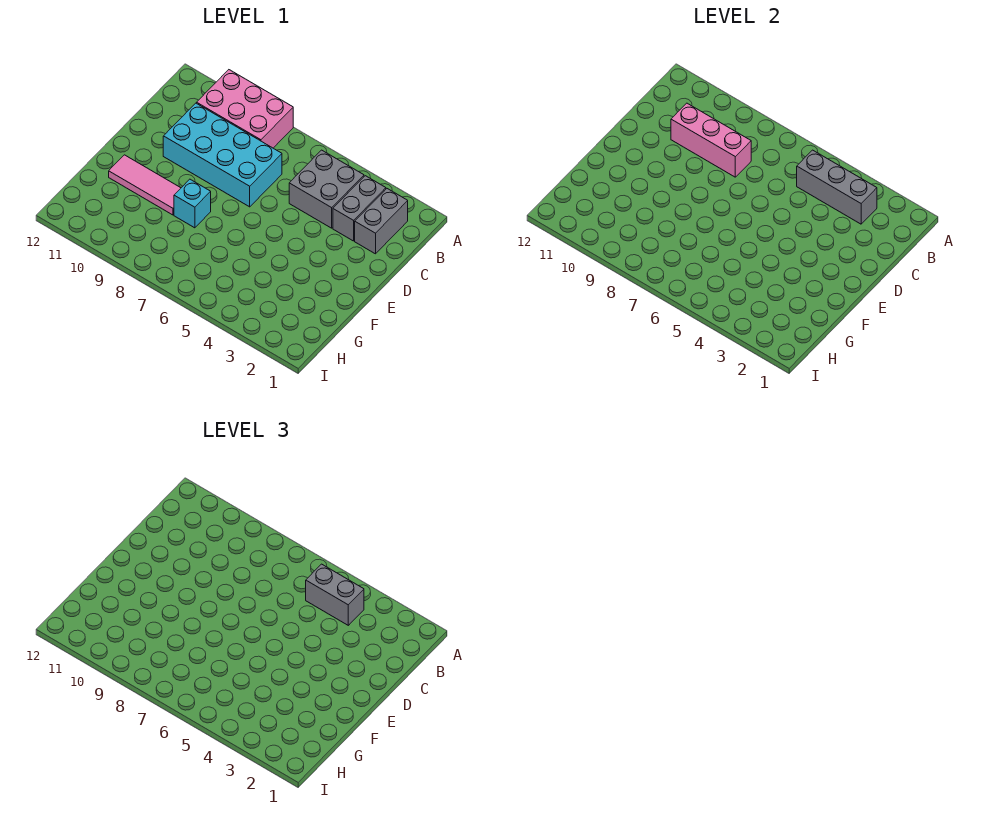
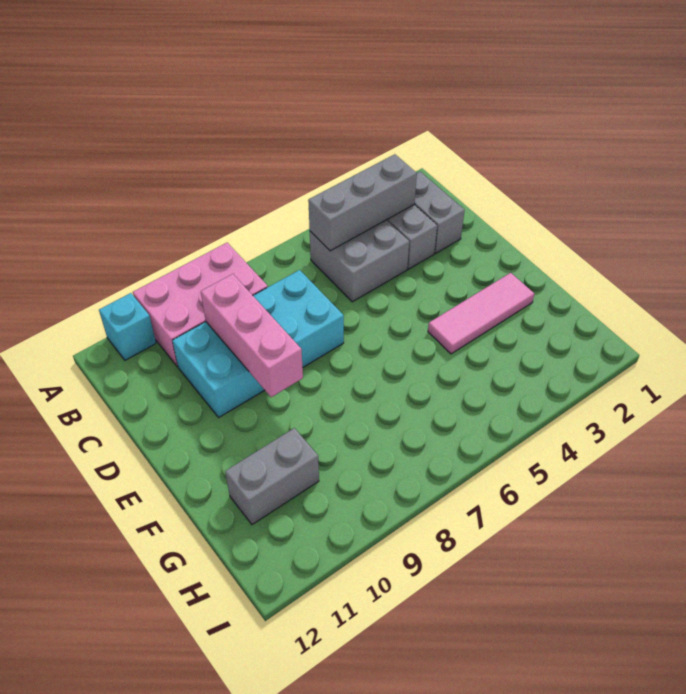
grey 1x2 brick [306,564,364,625] -> grey 1x2 brick moved to [225,428,319,525]
pink 1x3 brick [671,103,751,177] -> pink 1x3 brick turned to [201,274,303,397]
cyan 1x1 brick [174,179,211,228] -> cyan 1x1 brick moved to [99,293,156,360]
pink 1x3 tile [109,155,181,215] -> pink 1x3 tile moved to [428,273,534,354]

